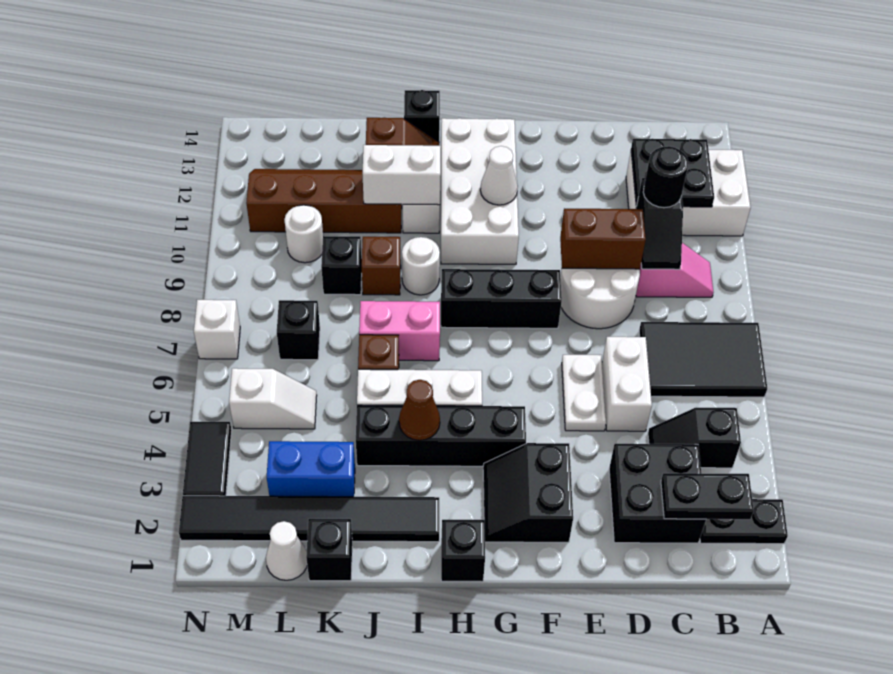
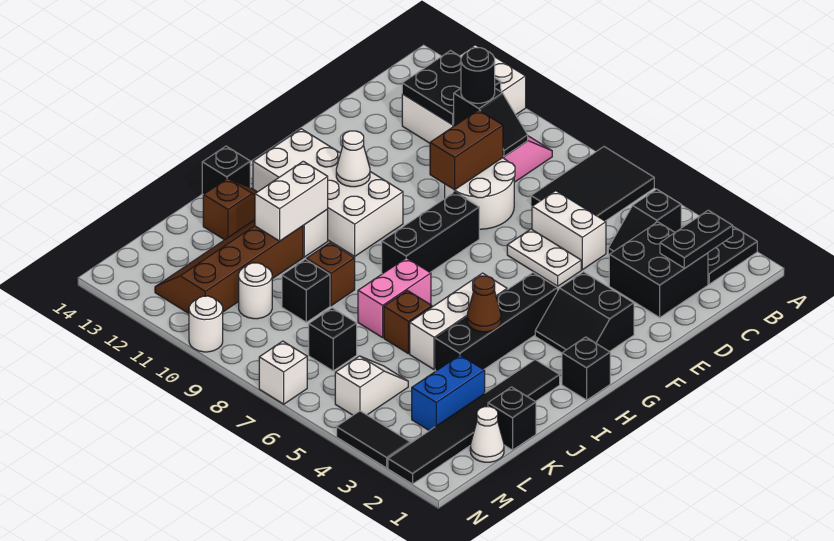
white 1x1 round brick [402,237,440,295] -> white 1x1 round brick moved to [189,296,223,352]

